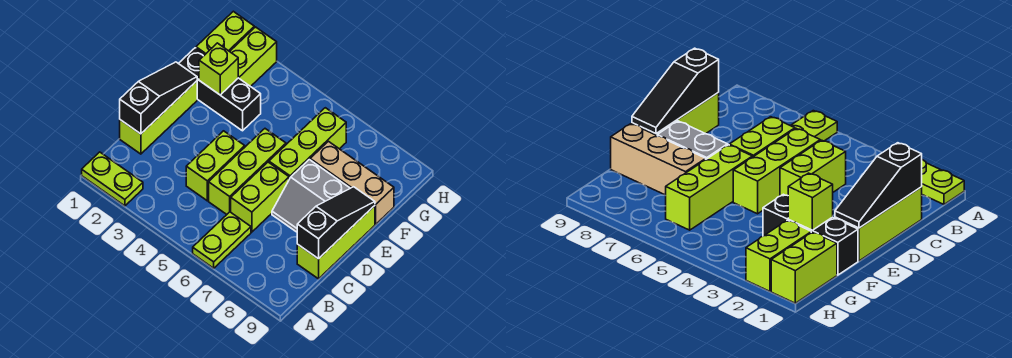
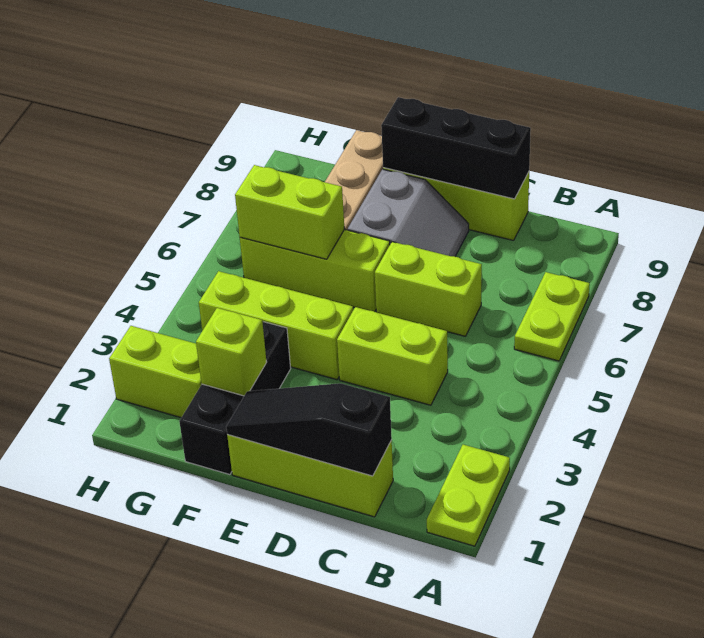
lime 1x2 plate [193,212,251,268] -> lime 1x2 plate turned to [514,272,590,361]
lime 1x3 brick [209,129,286,214] -> lime 1x3 brick moved to [199,271,353,380]
black 1x3 slope [297,187,375,259] -> black 1x3 brick [381,97,531,199]
lime 1x2 brick [196,11,254,54] -> lime 1x2 brick moved to [235,165,344,259]

